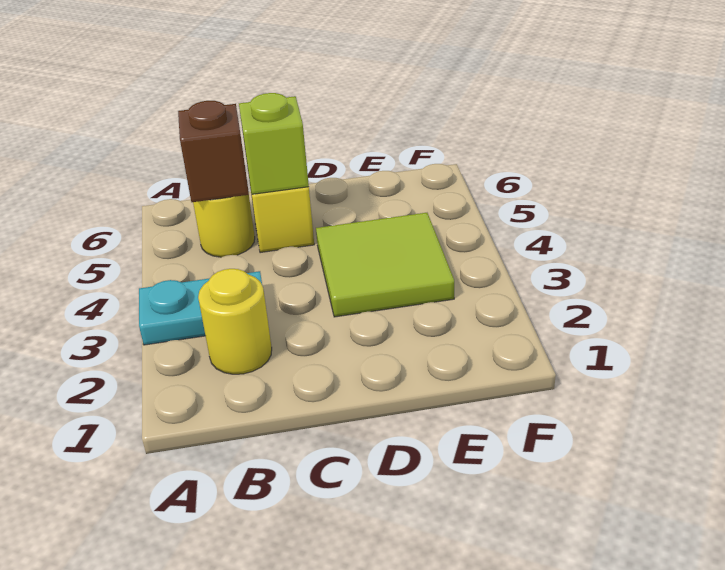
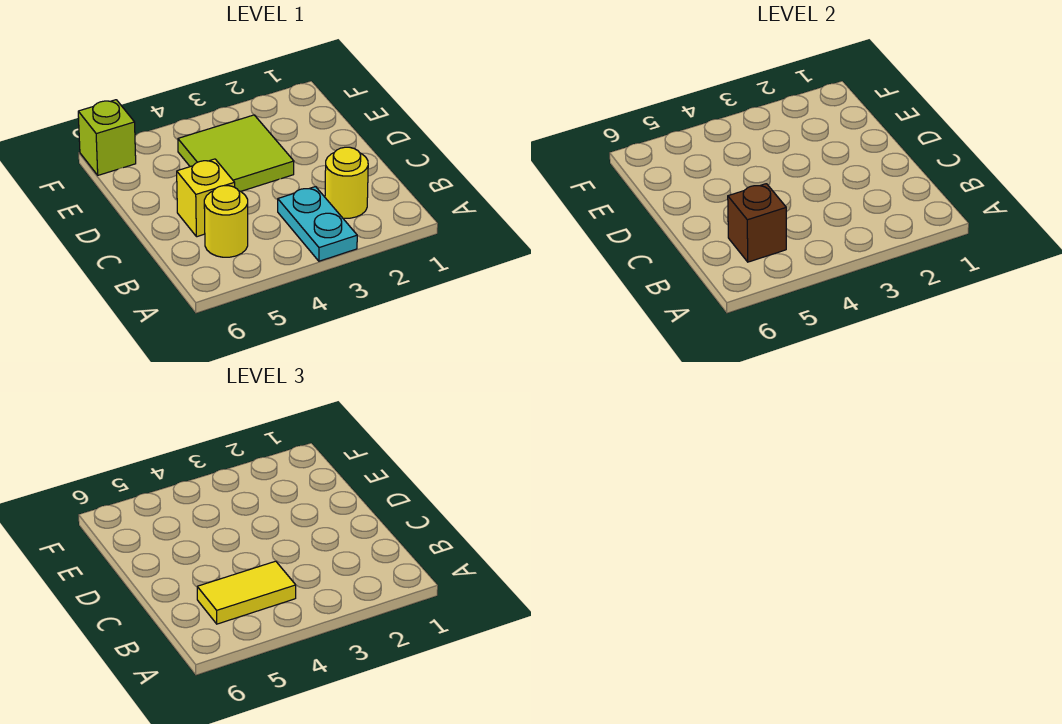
none -> yellow 1x2 tile [197,561,296,624]
lime 1x1 brick [239,93,309,194] -> lime 1x1 brick moved to [78,100,136,175]

